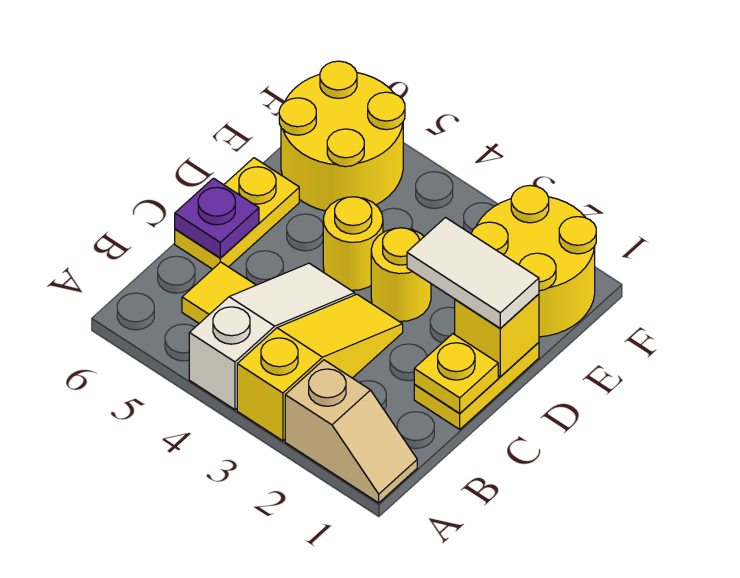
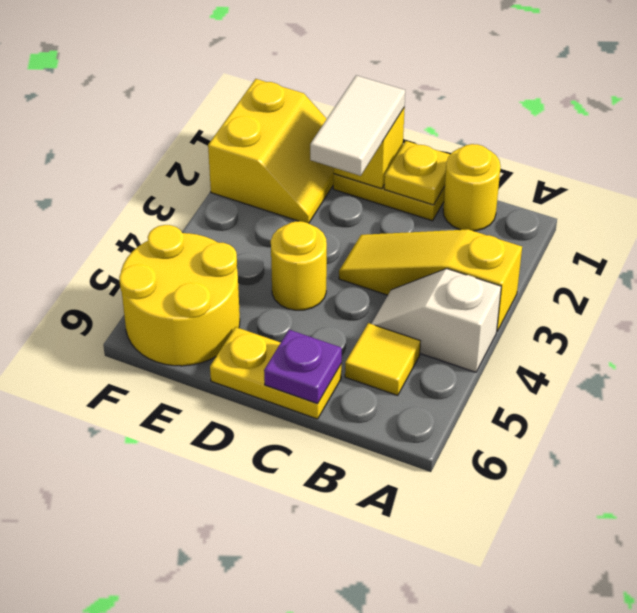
tan 1x2 slope [285,360,417,503] -> none
white 1x3 slope [189,263,355,410] -> white 1x2 slope [372,269,501,372]
yellow 1x1 round brick [371,228,431,321] -> yellow 1x1 round brick moved to [443,144,501,231]
yellow 2x2 round brick [471,185,596,337] -> yellow 2x2 slope [208,79,334,223]

